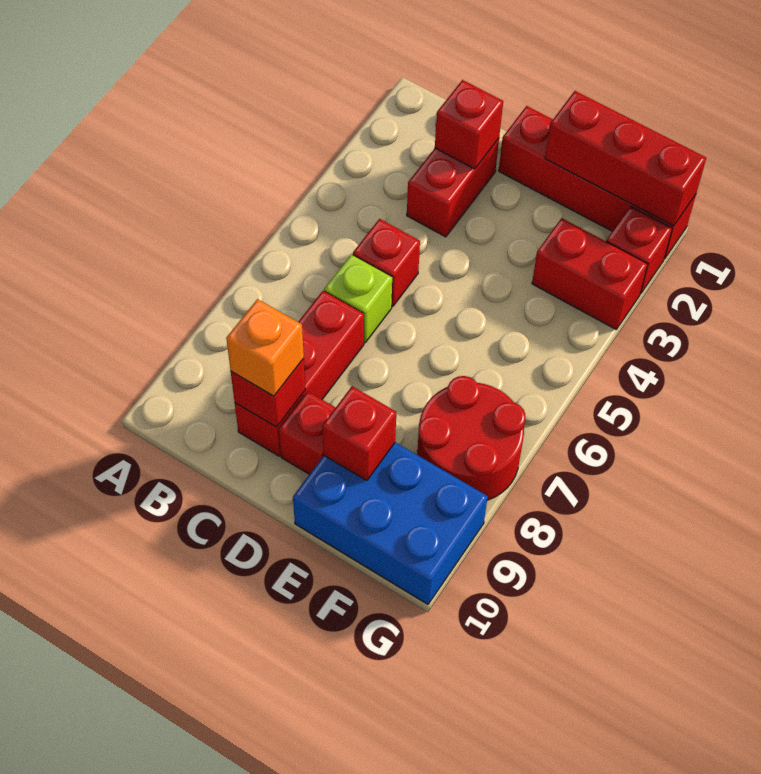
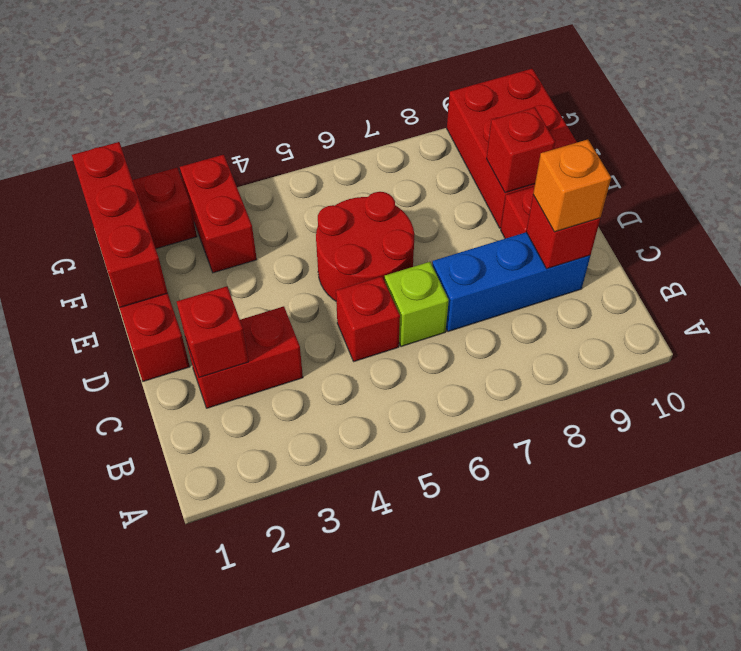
red 1x3 brick [235,291,364,456] -> blue 1x3 brick [432,232,590,332]
blue 2x3 brick [293,442,488,604] -> red 2x3 brick [447,69,577,228]
red 2x2 round brick [417,376,525,500] -> red 2x2 round brick moved to [316,192,414,301]

